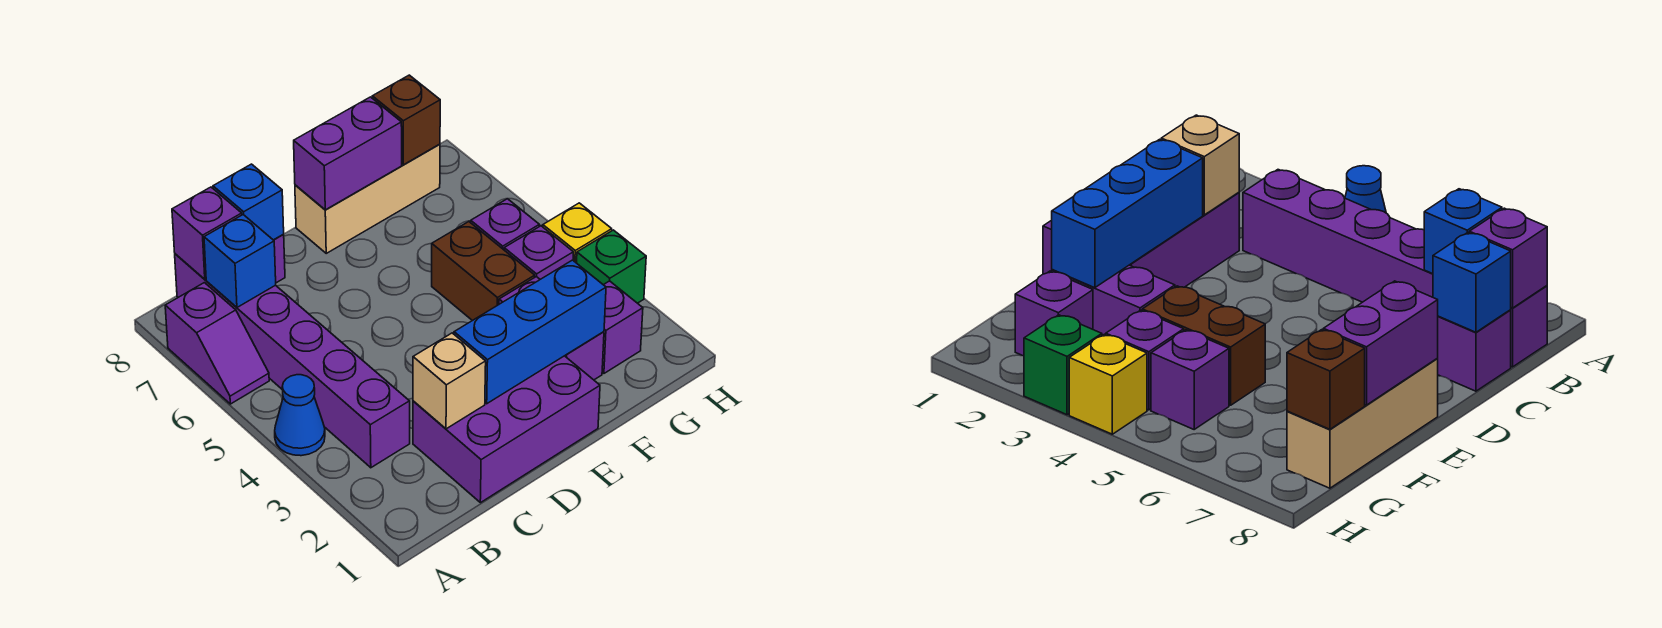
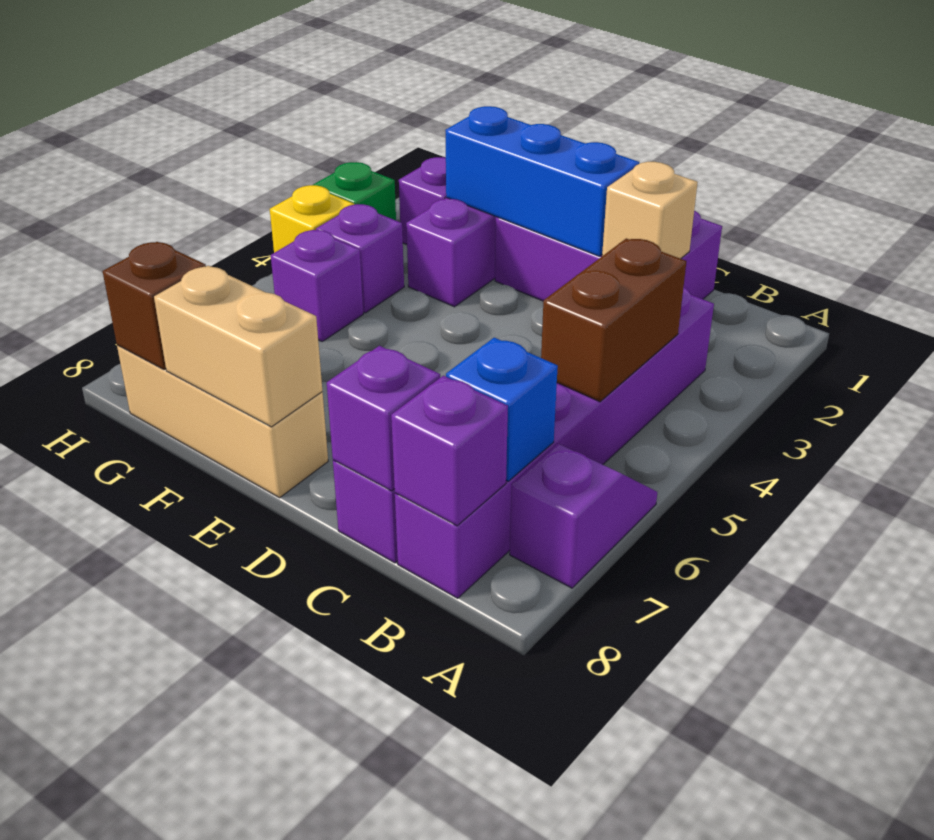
blue 1x1 cone [275,375,325,456] -> none
blue 1x1 brick [213,164,284,240] -> purple 1x1 brick [327,346,440,491]
purple 1x2 brick [294,97,402,210] -> tan 1x2 brick [154,266,322,427]
brown 1x2 brick [432,222,535,321] -> brown 1x2 brick moved to [541,238,686,402]

